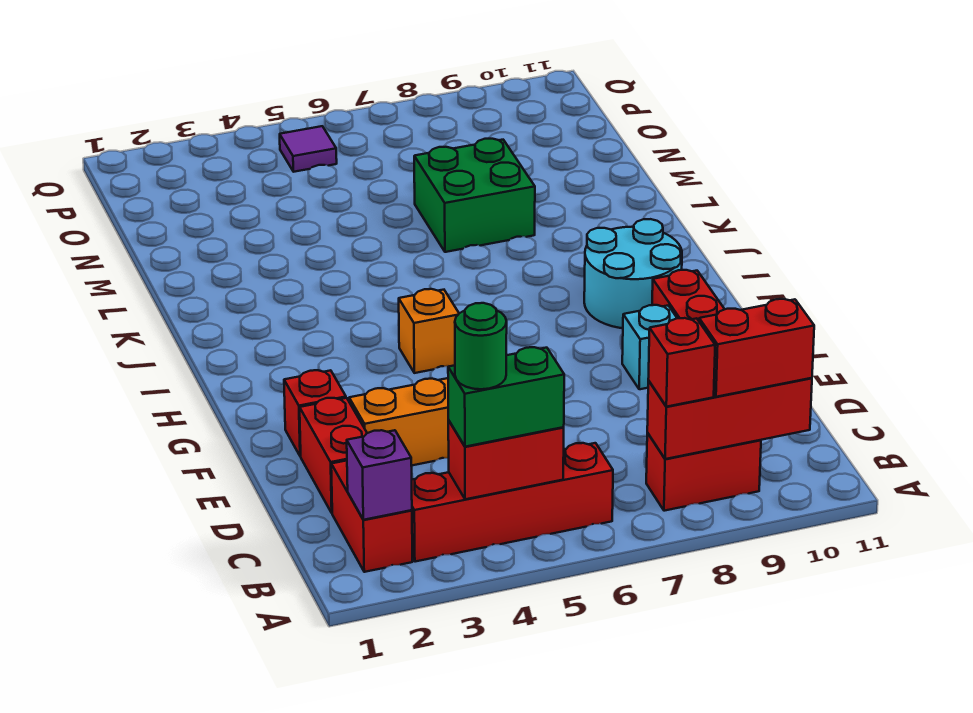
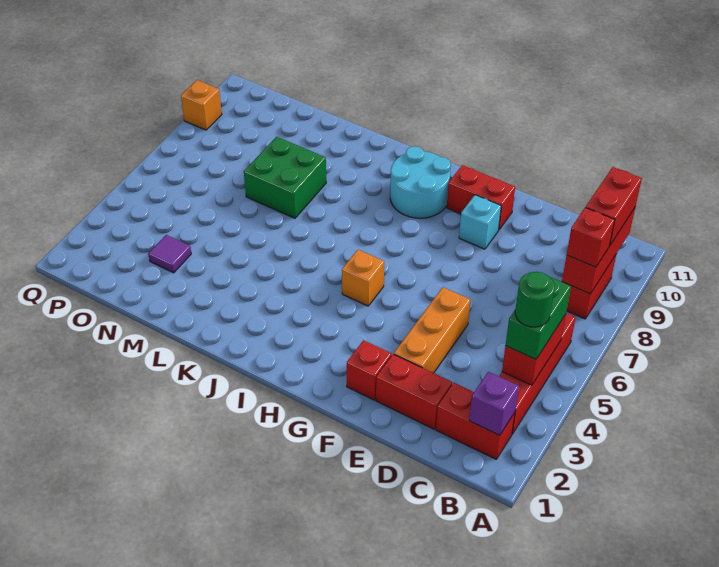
purple 1x1 tile [280,126,337,172] -> purple 1x1 tile moved to [148,235,191,273]
none -> orange 1x1 brick [181,80,222,130]

